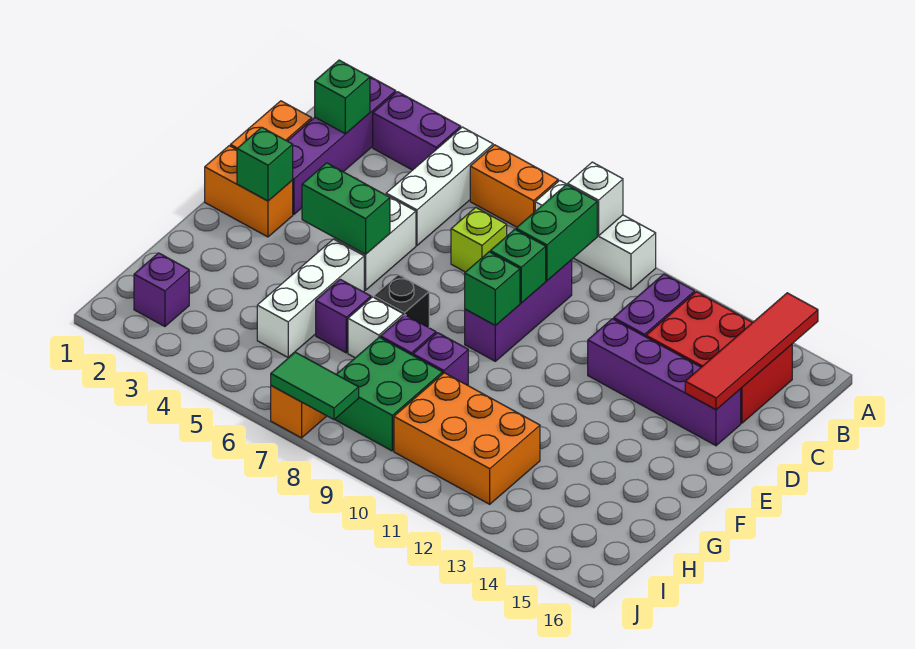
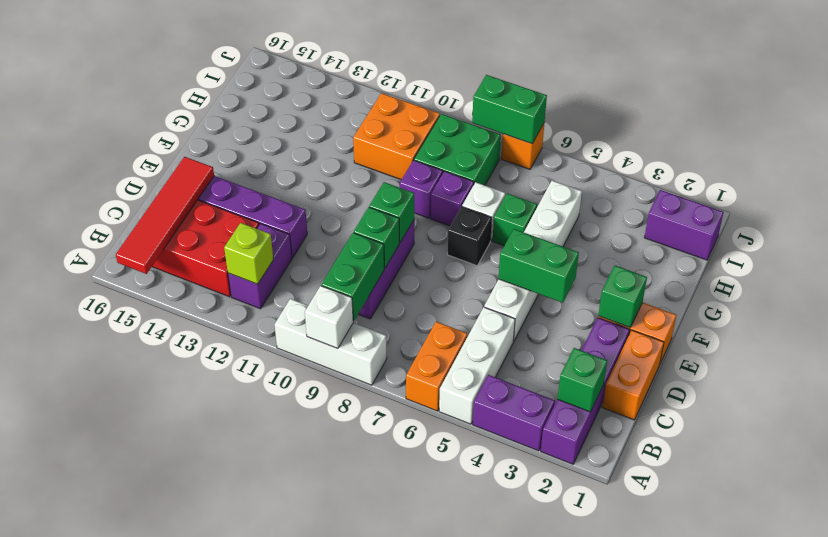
orange 1x2 brick [470,145,558,227] -> orange 1x2 brick turned to [406,322,467,411]
lime 1x1 brick [451,208,507,272] -> lime 1x1 brick moved to [224,223,273,284]
purple 1x1 brick [316,279,371,353] -> green 1x1 brick [493,194,537,246]
orange 2x3 brick [394,373,540,504] -> orange 2x2 brick [353,93,440,180]
purple 1x1 brick [134,253,189,327] -> purple 1x2 brick [644,190,723,260]
green 1x2 tile [271,352,359,419] -> green 1x2 brick [472,75,547,144]

